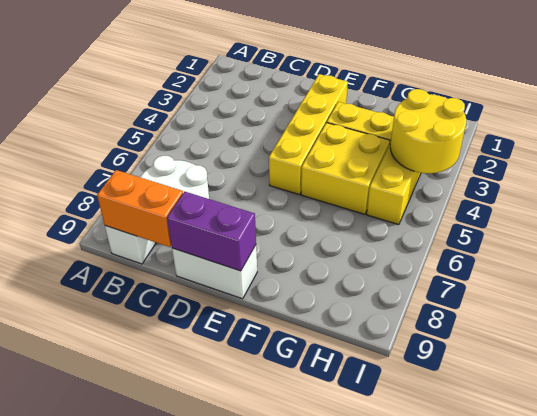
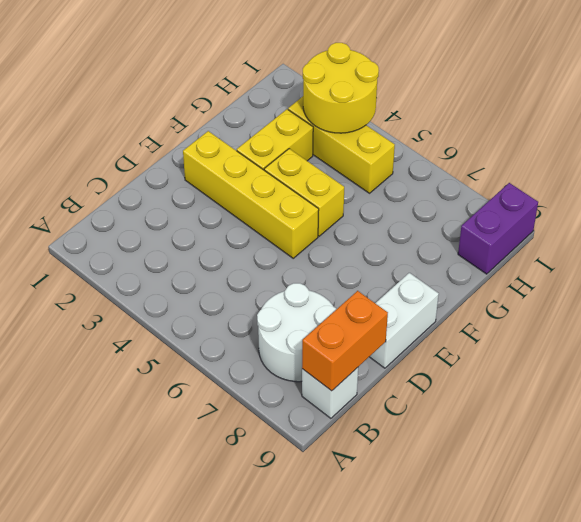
purple 1x2 brick [167,192,256,271] -> purple 1x2 brick moved to [458,183,538,274]
yellow 2x2 brick [301,123,390,214] -> yellow 1x2 brick [264,149,344,236]

